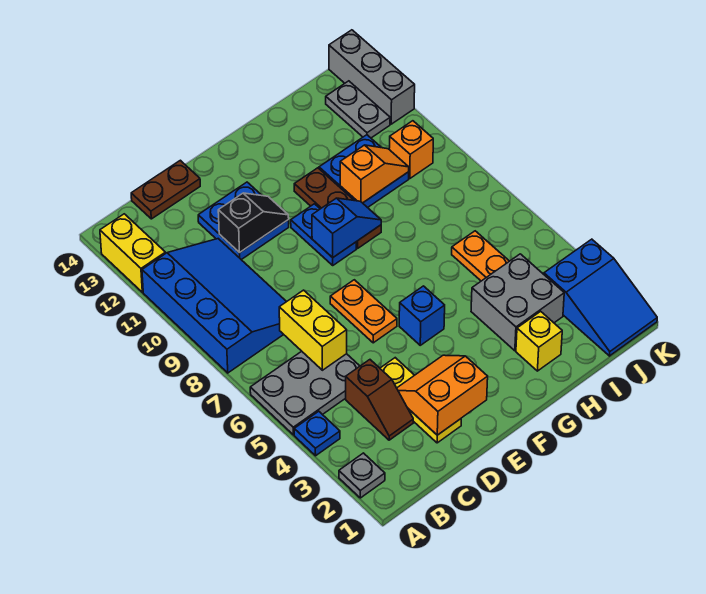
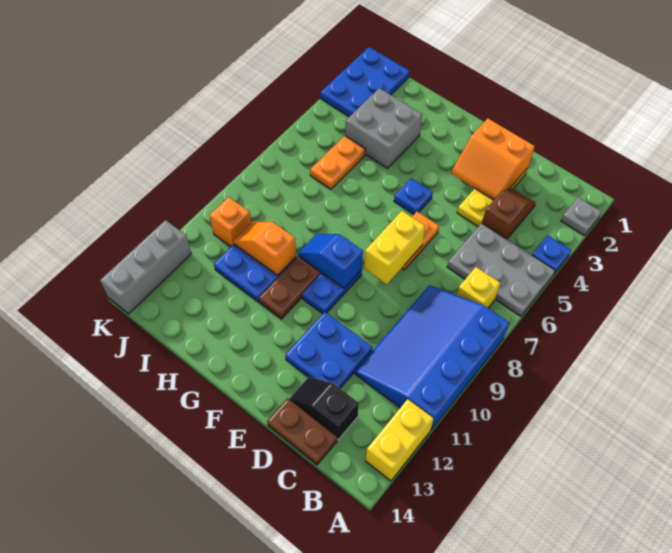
yellow 1x2 brick [279,290,347,370] -> yellow 1x2 brick moved to [364,211,425,284]
black 1x2 slope [218,193,289,253] -> black 1x2 slope moved to [289,377,359,440]
blue 1x1 brick [399,286,445,345] -> blue 1x1 plate [394,178,433,214]
yellow 1x1 brick [516,311,562,371] -> yellow 1x1 brick moved to [457,267,500,308]
blue 2x3 slope [544,239,657,356] -> blue 2x3 plate [321,47,409,117]
grey 1x2 plate [326,81,390,138] -> none

